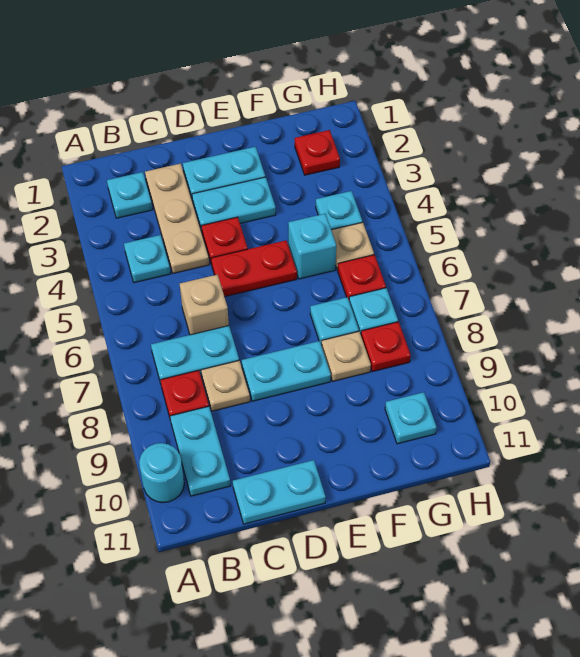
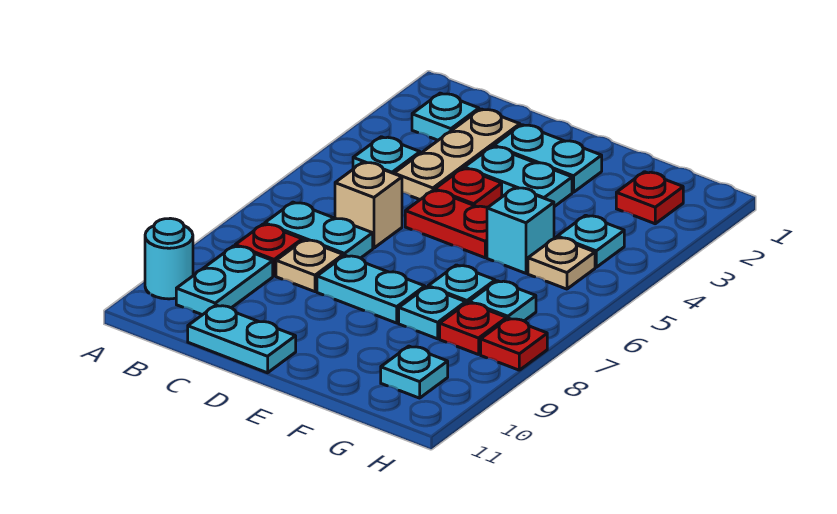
tan 1x1 plate [321,331,371,381] -> cyan 1x1 plate [399,287,466,339]
red 1x1 plate [338,255,386,299] -> red 1x1 plate moved to [481,318,547,370]

